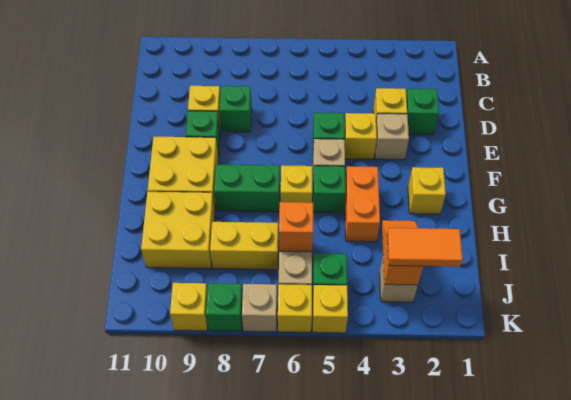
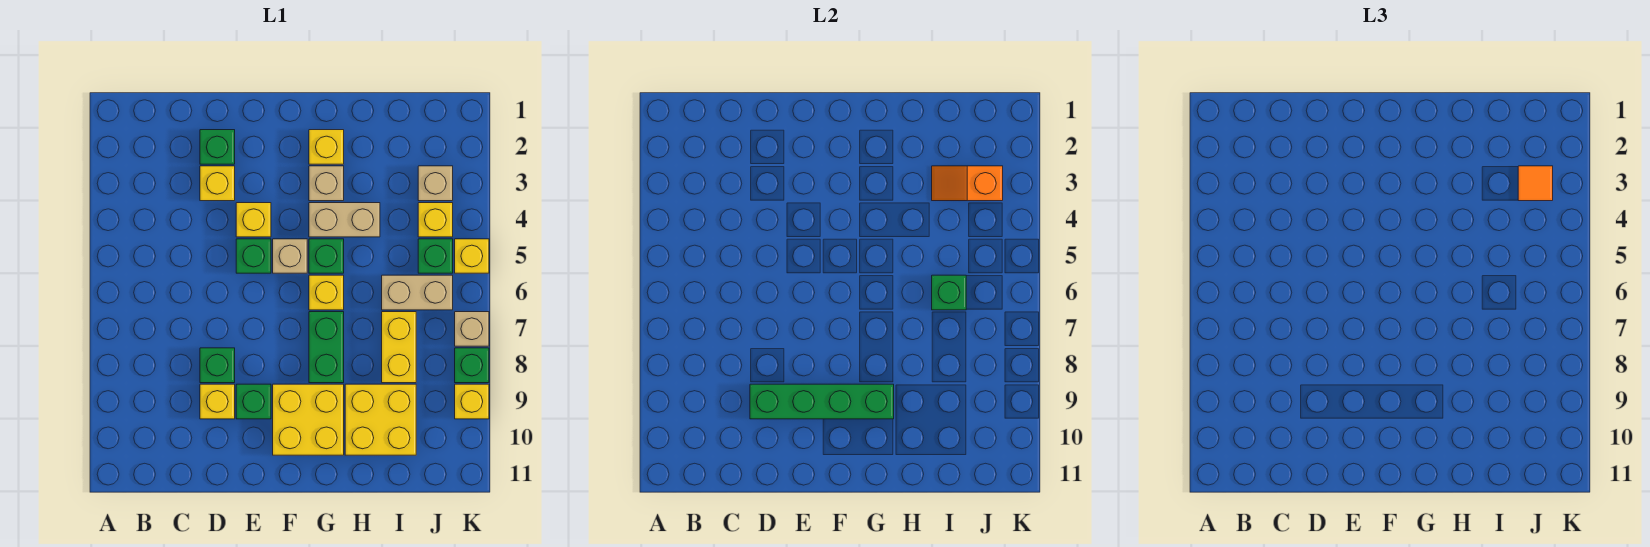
none -> green 1x4 brick [750,384,894,419]
tan 1x1 brick [375,114,409,160] -> tan 1x1 brick moved to [309,166,344,201]
orange 1x2 brick [345,166,380,242] -> tan 1x2 brick [309,203,380,237]
orange 1x1 brick [279,202,313,252] -> green 1x1 brick [932,275,966,310]
orange 1x2 tile [387,228,463,267] -> orange 1x1 tile [1518,166,1553,201]
yellow 1x1 brick [278,284,312,332] -> yellow 1x1 brick moved to [418,203,453,237]

